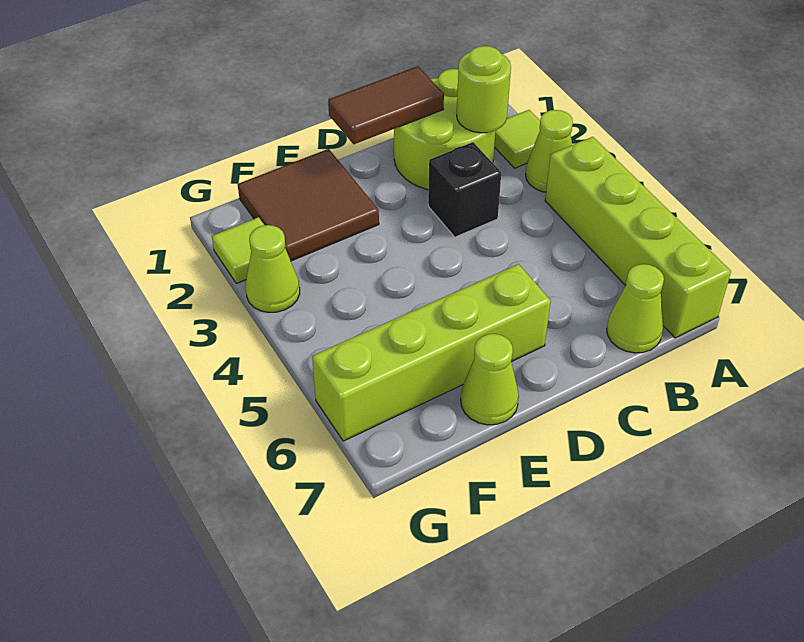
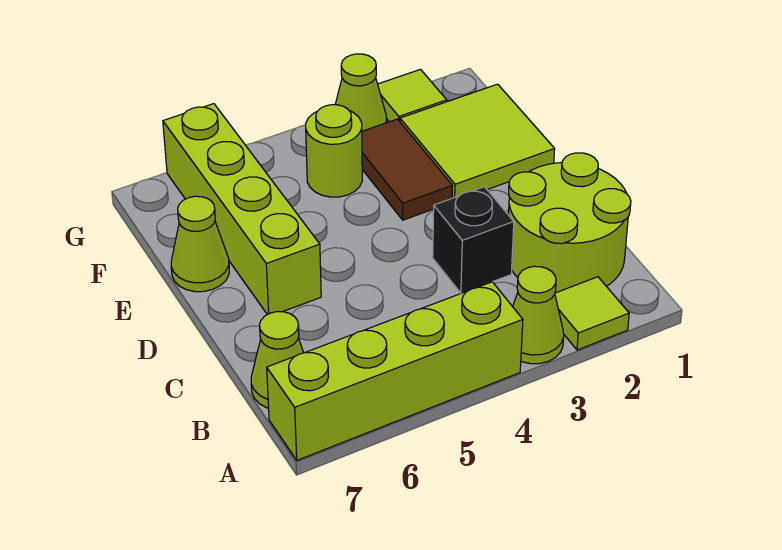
lime 1x1 round brick [457,46,511,133] -> lime 1x1 round brick moved to [306,105,362,197]
brown 1x2 tile [328,66,444,144] -> brown 1x2 tile moved to [362,119,453,220]
brown 2x2 tile [238,149,379,261] -> lime 2x2 tile [400,84,555,198]

